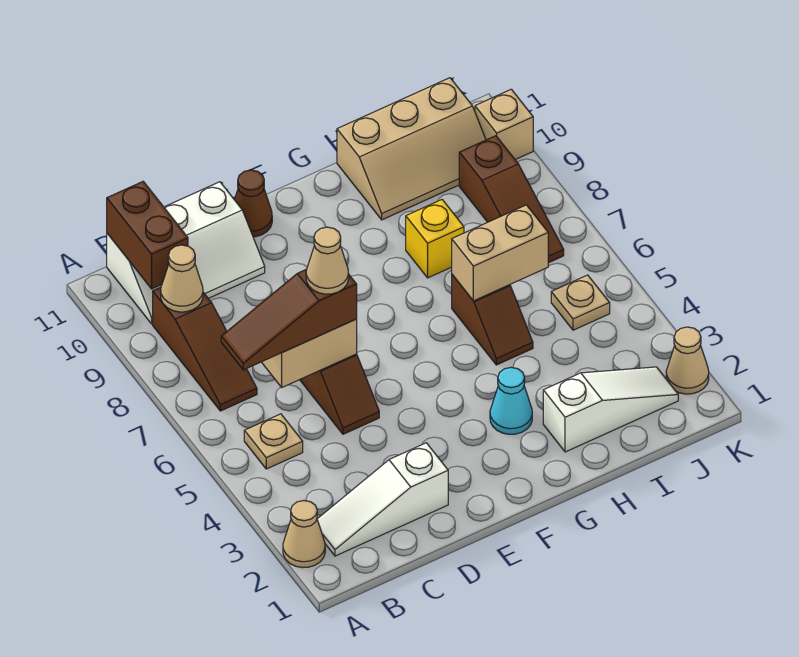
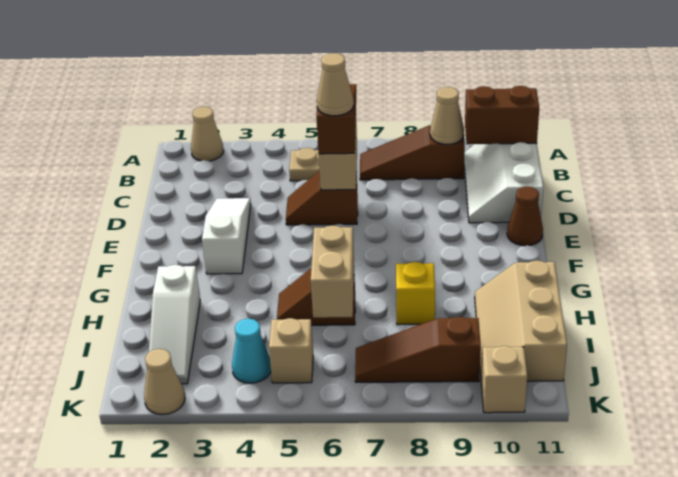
white 1x3 slope [317,443,448,556] -> white 1x3 slope moved to [202,198,251,274]
cyan 1x1 cone [490,367,532,434] -> cyan 1x1 cone moved to [232,319,271,383]
tan 1x1 plate [551,275,610,330] -> tan 1x1 brick [269,318,313,383]

